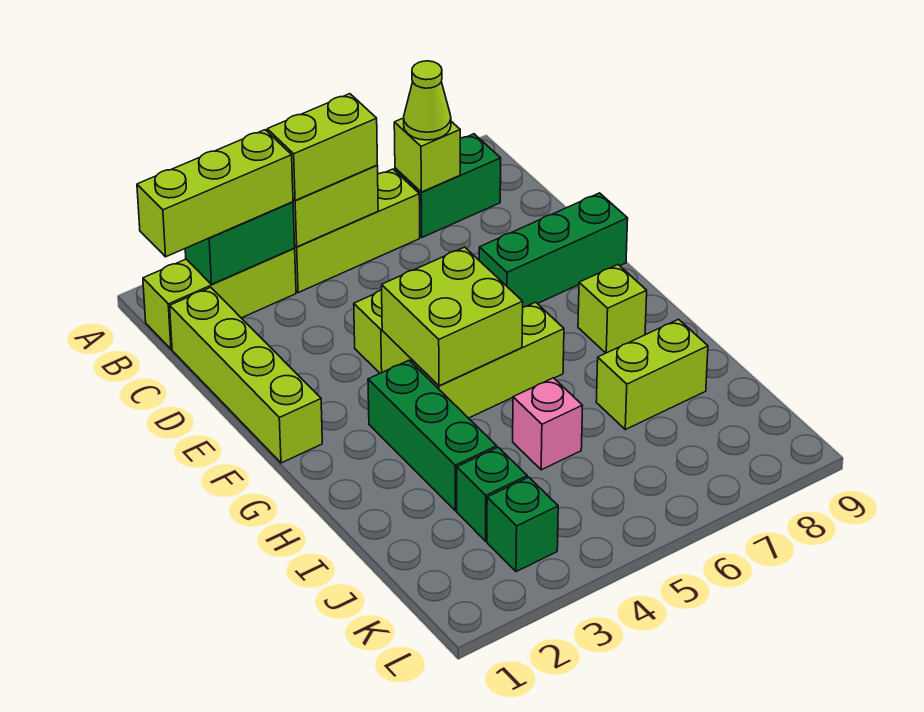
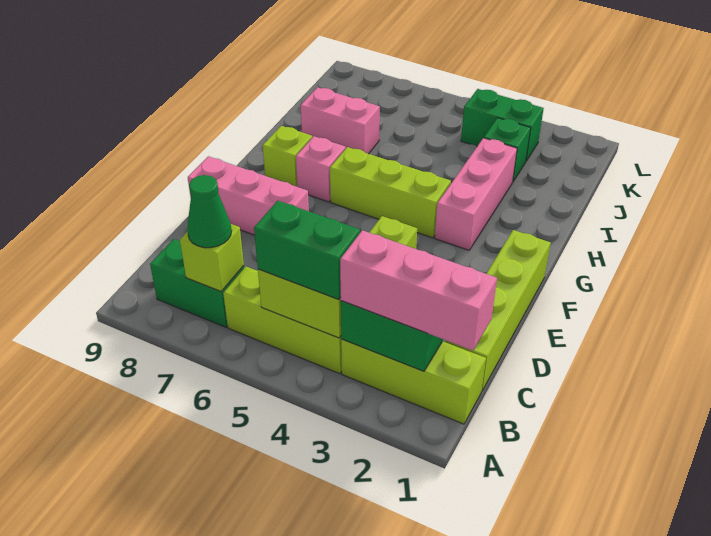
lime 1x3 brick [137,130,293,257] -> pink 1x3 brick [340,230,497,351]
lime 1x2 brick [267,94,377,201] -> green 1x2 brick [254,201,360,299]
lime 1x1 cone [404,61,451,140] -> green 1x1 cone [187,175,232,248]
green 1x3 brick [479,193,628,307] -> pink 1x3 brick [188,156,309,235]
lime 2x2 brick [382,247,523,386] -> none
green 1x3 brick [368,360,497,511] -> pink 1x3 brick [435,138,517,250]
pink 1x1 brick [513,378,583,470] -> pink 1x1 brick moved to [296,136,346,202]
lime 1x2 brick [596,319,708,430] -> pink 1x2 brick [301,87,380,154]
green 1x1 brick [487,477,558,572] -> green 1x2 brick [461,89,544,161]

